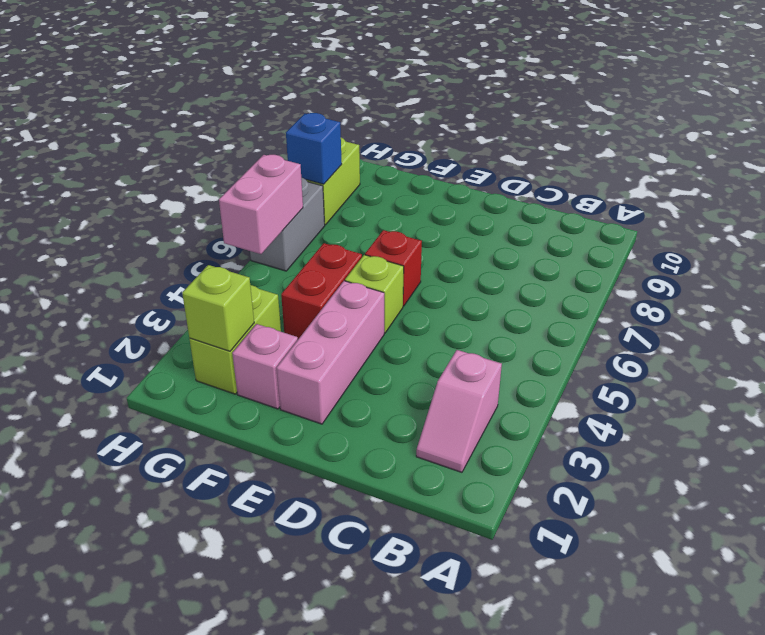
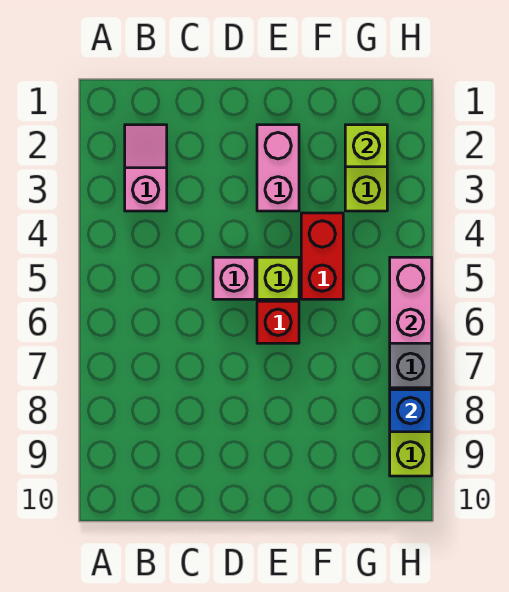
pink 1x3 brick [277,281,384,424] -> pink 1x2 brick [257,125,299,211]
pink 1x1 brick [232,324,298,409] -> pink 1x1 brick moved to [213,257,255,299]

